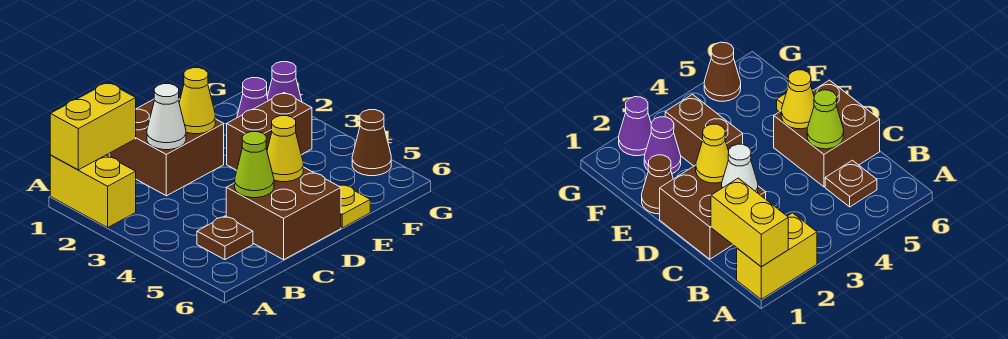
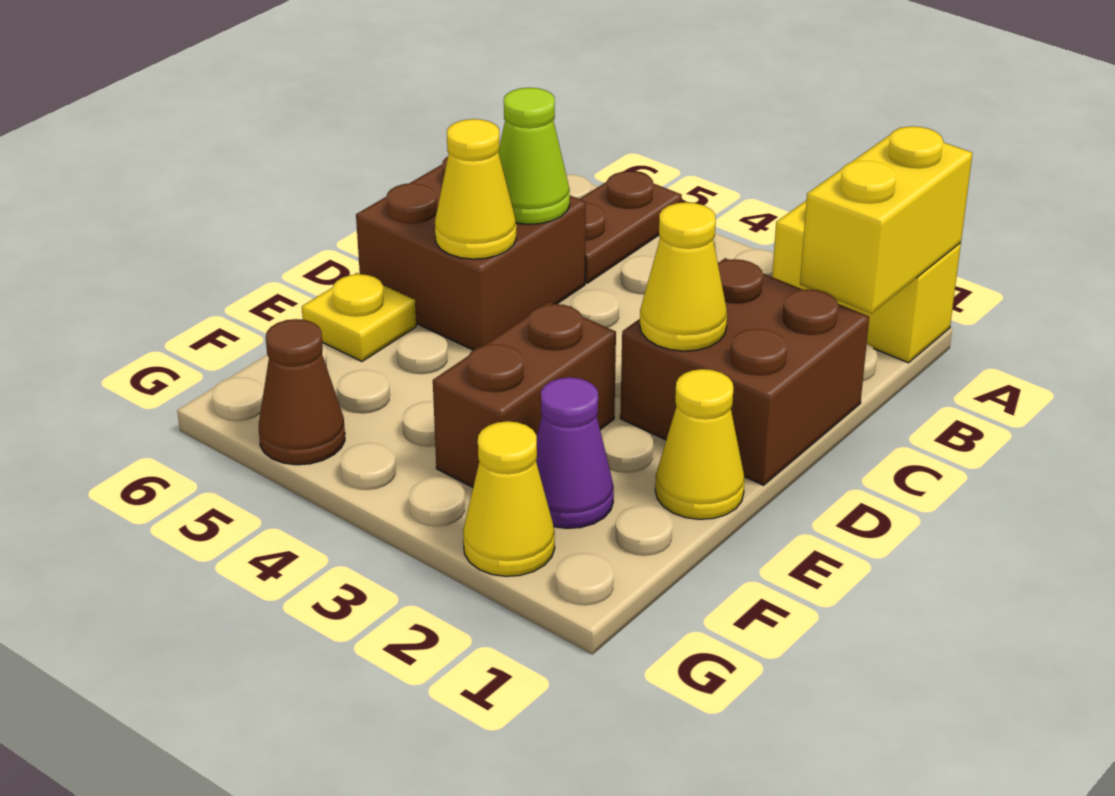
brown 1x1 plate [197,216,253,260] -> brown 1x2 plate [580,171,682,283]
white 1x1 cone [147,84,186,150] -> none
brown 1x1 cone [642,155,673,214] -> yellow 1x1 cone [655,369,745,519]
purple 1x1 cone [267,62,302,102] -> yellow 1x1 cone [463,421,555,576]

